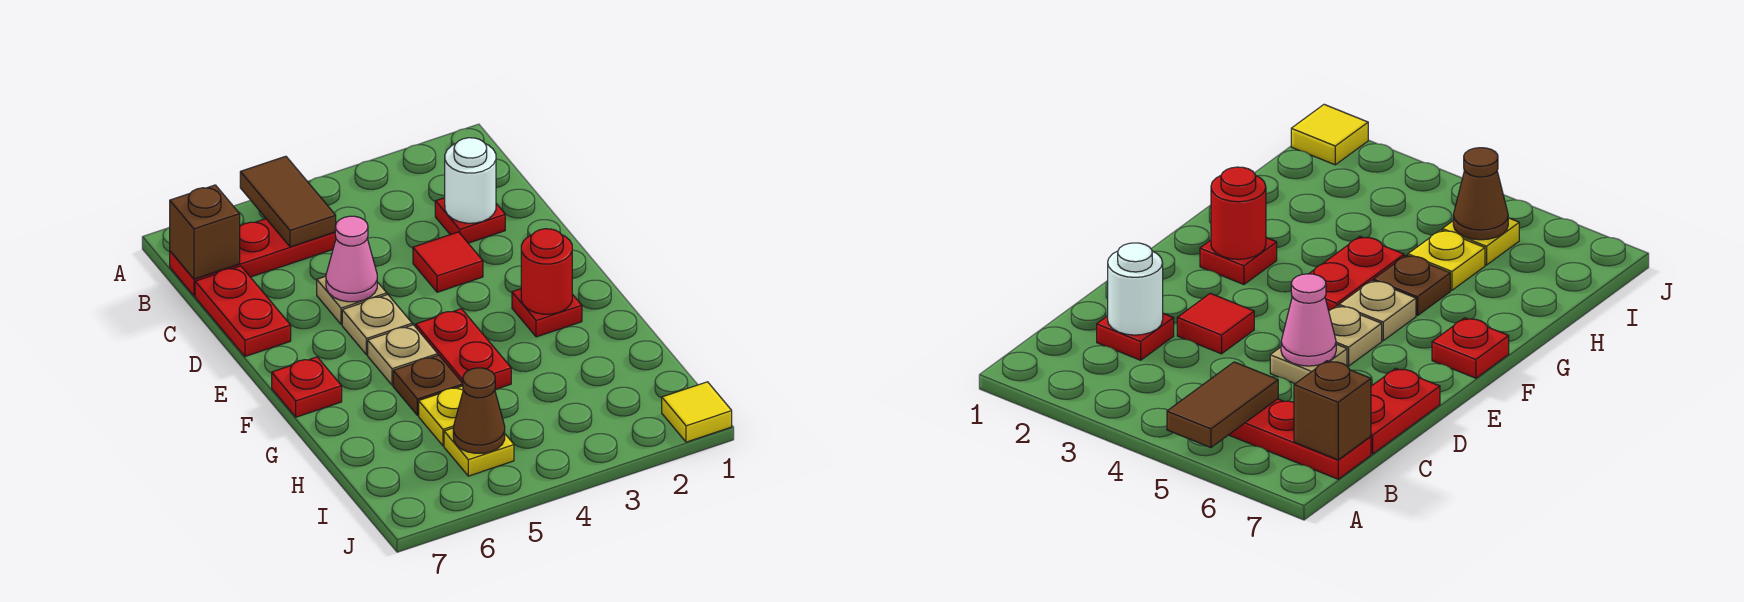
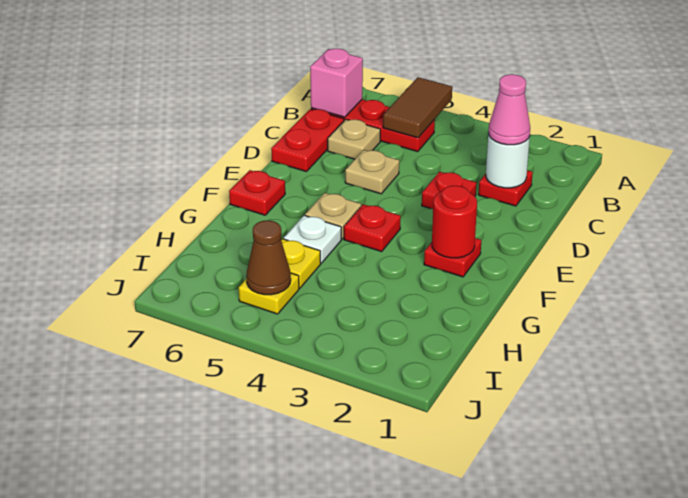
brown 1x1 brick [170,185,240,279] -> pink 1x1 brick [310,49,363,117]
red 1x1 tile [413,232,483,292] -> red 1x1 plate [422,172,476,209]
pink 1x1 cone [326,216,377,302] -> pink 1x1 cone moved to [489,74,530,145]
tan 1x1 plate [342,295,412,355] -> tan 1x1 plate moved to [328,119,380,159]
red 1x2 plate [416,309,511,389] -> red 1x1 plate [344,204,401,252]
brown 1x1 plate [393,355,463,415] -> white 1x1 plate [284,215,341,263]
yellow 1x1 tile [662,382,732,442] -> none

